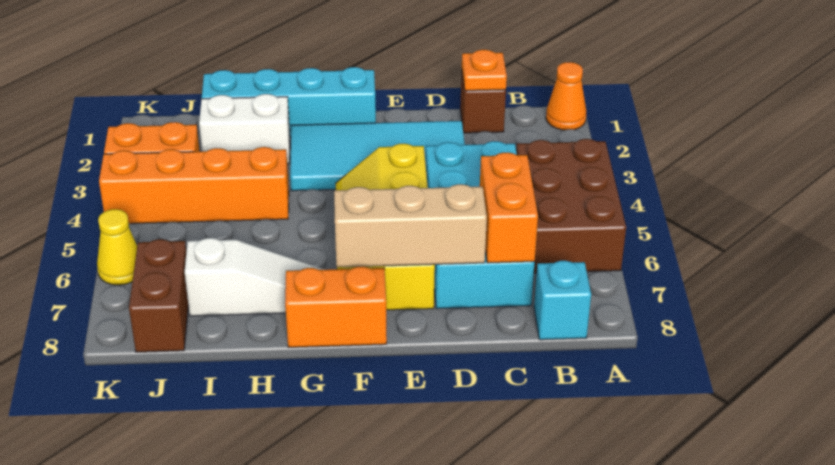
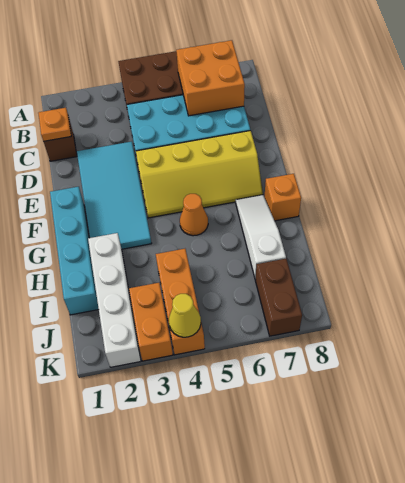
orange 1x1 cone [546,62,586,130] -> orange 1x1 cone moved to [180,194,208,236]
cyan 1x1 brick [534,261,591,340] -> none
orange 1x2 brick [480,152,538,263] -> orange 2x2 brick [176,40,245,116]
tan 1x3 brick [334,184,487,267] -> none
orange 1x2 brick [285,266,387,347] -> orange 1x1 brick [264,174,301,221]
white 1x2 brick [199,94,290,164] -> white 1x4 brick [88,233,141,367]
orange 1x4 brick [99,147,289,224] -> orange 1x3 brick [156,249,205,355]
brown 1x2 brick [129,239,188,352] -> brown 1x2 brick turned to [255,259,302,336]
yellow 1x1 cone [97,209,137,285] -> yellow 1x1 cone moved to [169,294,201,337]

